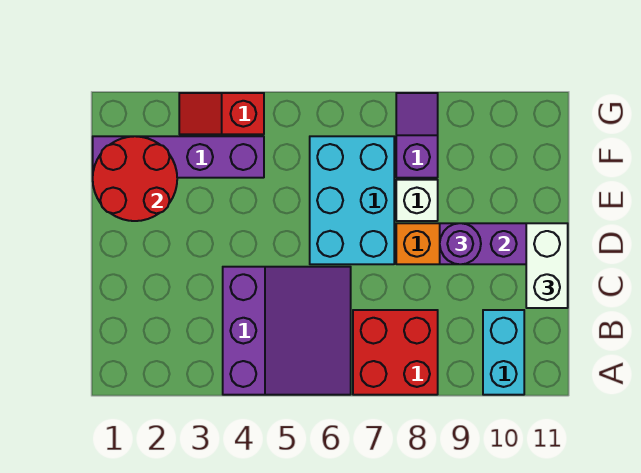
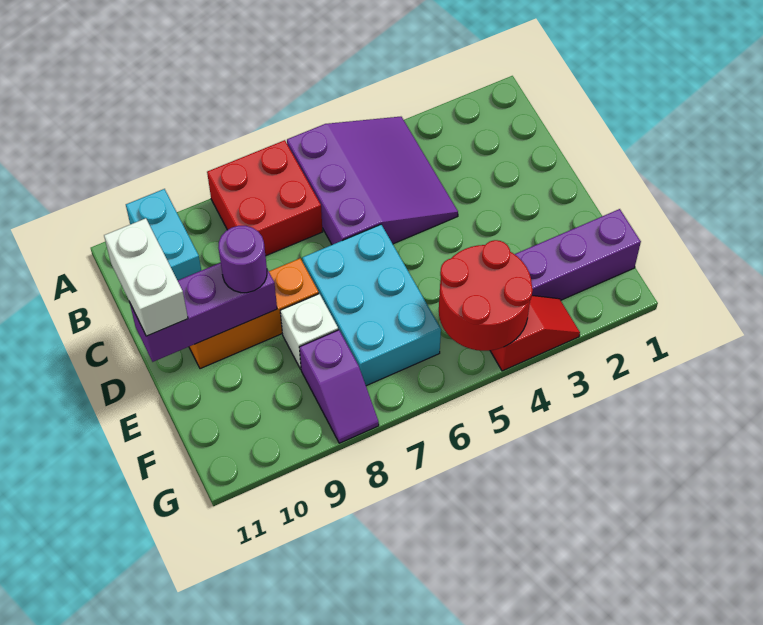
purple 3x3 slope [223,267,351,395] -> purple 3x3 slope turned to [287,117,458,245]
red 2x2 round brick [93,136,177,221] -> red 2x2 round brick moved to [439,240,533,351]

